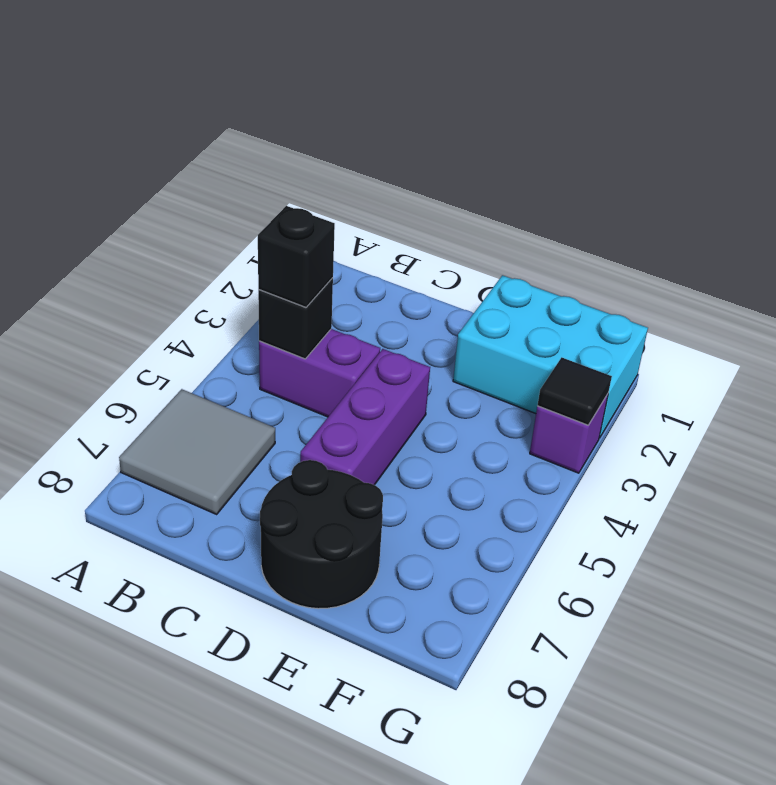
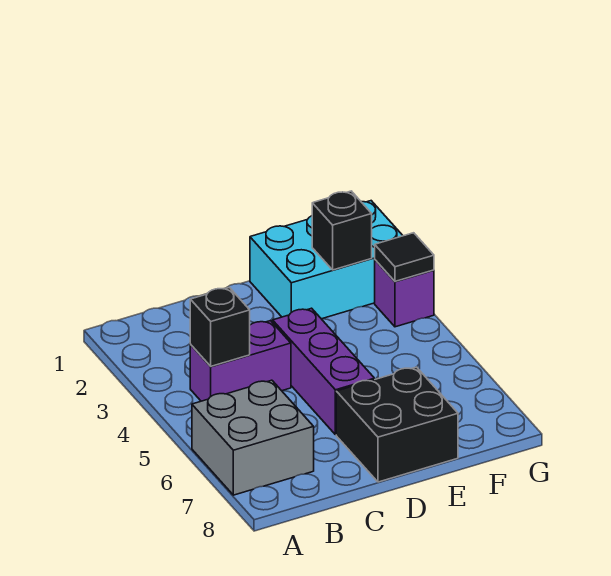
grey 2x2 tile [119,389,275,514] -> grey 2x2 brick [192,380,314,495]
black 1x1 brick [258,206,335,307] -> black 1x1 brick moved to [312,191,372,270]
black 2x2 round brick [260,460,383,609] -> black 2x2 brick [336,367,458,482]

